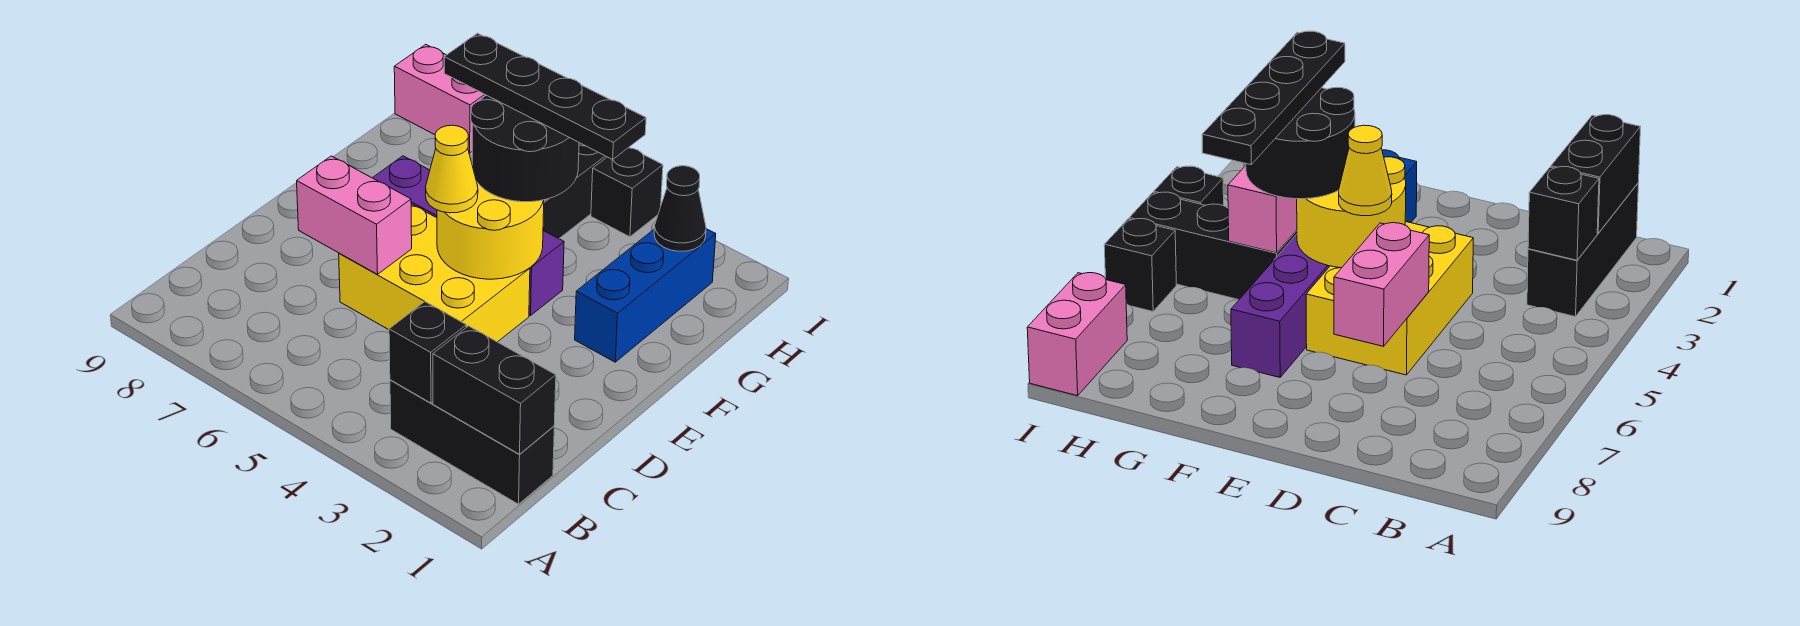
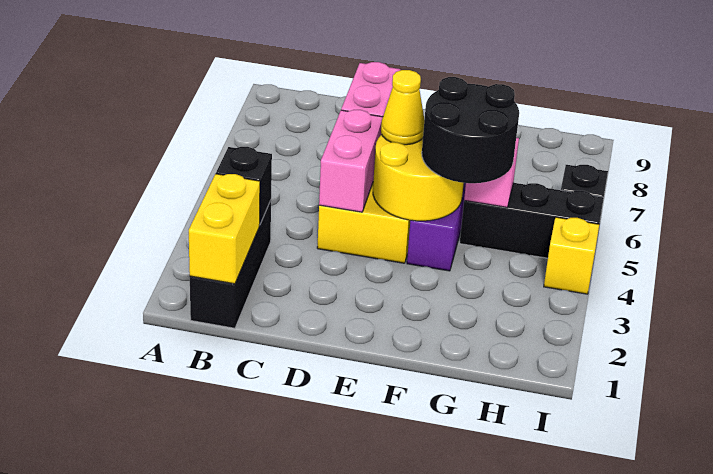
black 1x2 brick [433,326,556,454] -> yellow 1x2 brick [189,174,260,284]
blue 1x3 brick [575,229,716,362] -> none
black 1x4 plate [444,33,646,160] -> none
black 1x1 cone [654,166,706,251] -> none
black 1x1 brick [591,148,663,237] -> yellow 1x1 brick [544,217,599,294]
pink 1x2 brick [394,45,486,153] -> pink 1x2 brick moved to [319,110,383,212]

